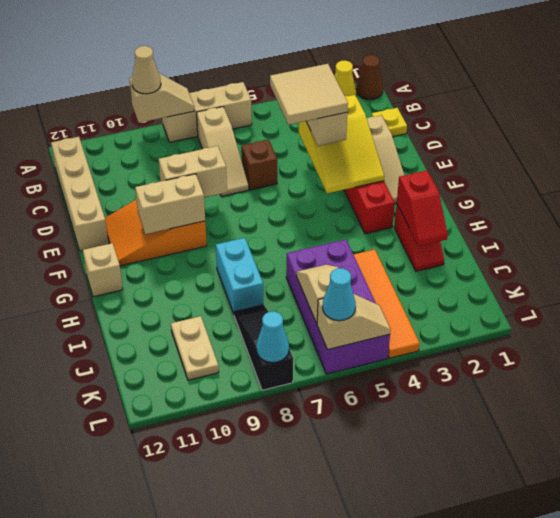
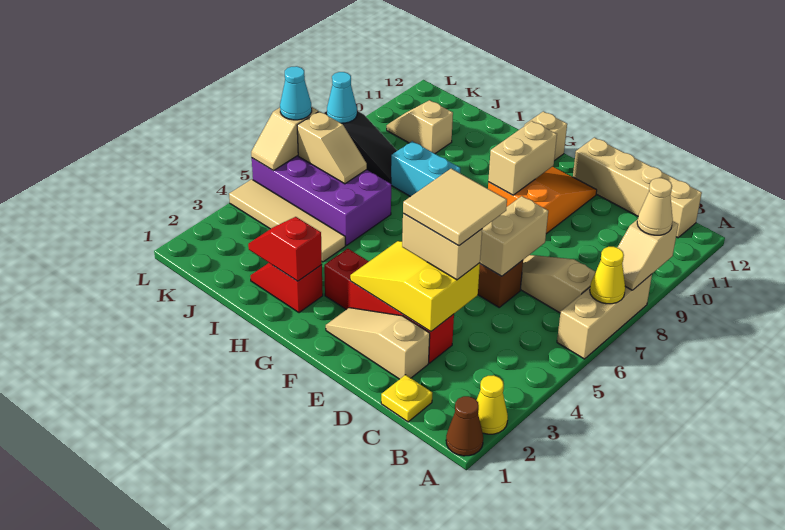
none -> yellow 1x1 cone [590,247,625,304]
tan 1x2 brick [159,146,227,197] -> tan 1x2 brick moved to [480,196,548,276]
orange 1x4 tile [353,249,420,358] -> tan 1x4 tile [229,179,345,262]
tan 1x2 plate [171,316,219,380] -> tan 1x2 slope [387,100,453,153]

